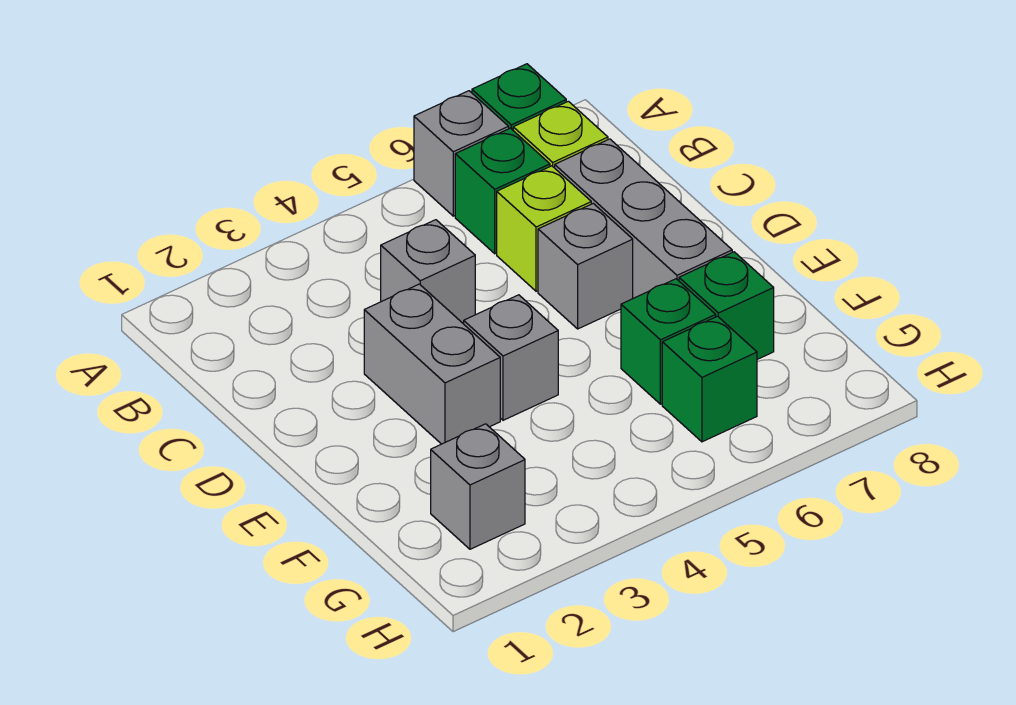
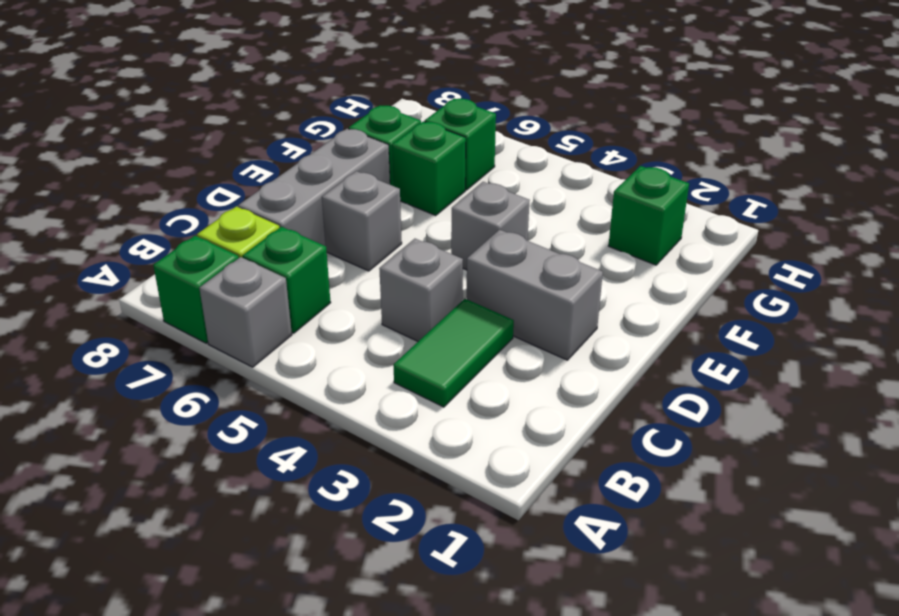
none -> green 1x2 tile [393,299,514,407]
lime 1x1 brick [497,166,591,291] -> none
grey 1x2 brick [364,284,500,444] -> grey 1x2 brick turned to [467,230,603,360]
grey 1x1 brick [431,424,525,549] -> green 1x1 brick [609,166,689,265]

